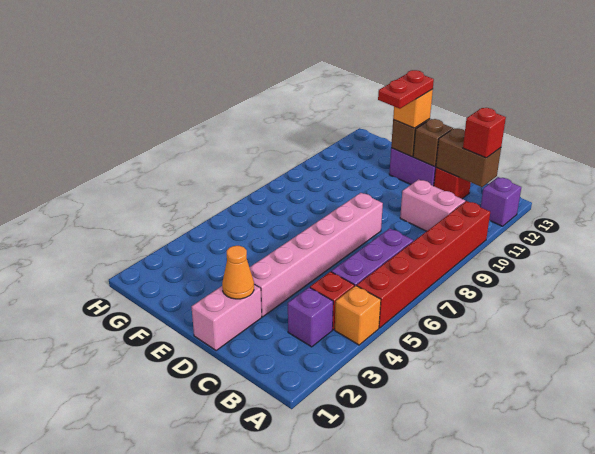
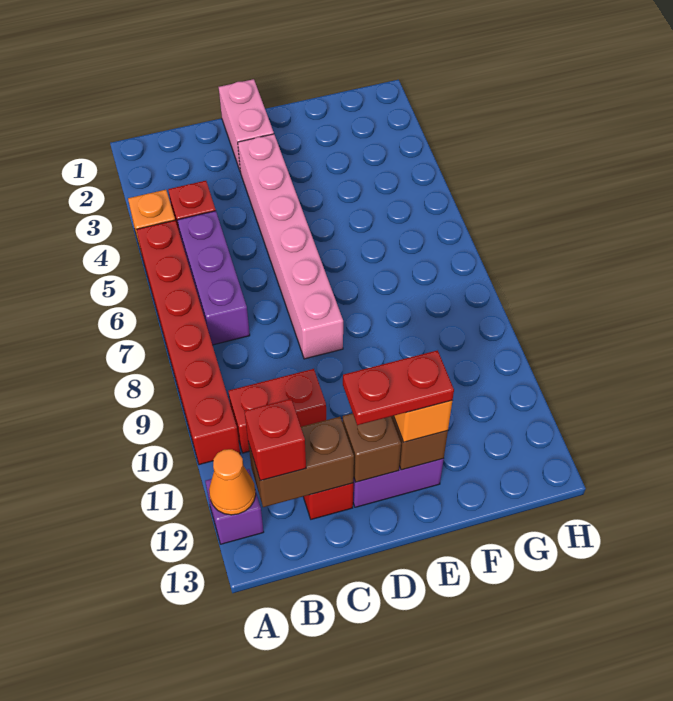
purple 1x1 brick [288,287,333,347] -> none
pink 1x2 brick [400,179,465,231] -> red 1x2 brick [228,369,326,453]
orange 1x1 cone [222,246,254,299] -> orange 1x1 cone moved to [209,449,256,515]
red 1x2 plate [378,70,434,109] -> red 1x2 plate turned to [343,350,454,425]

